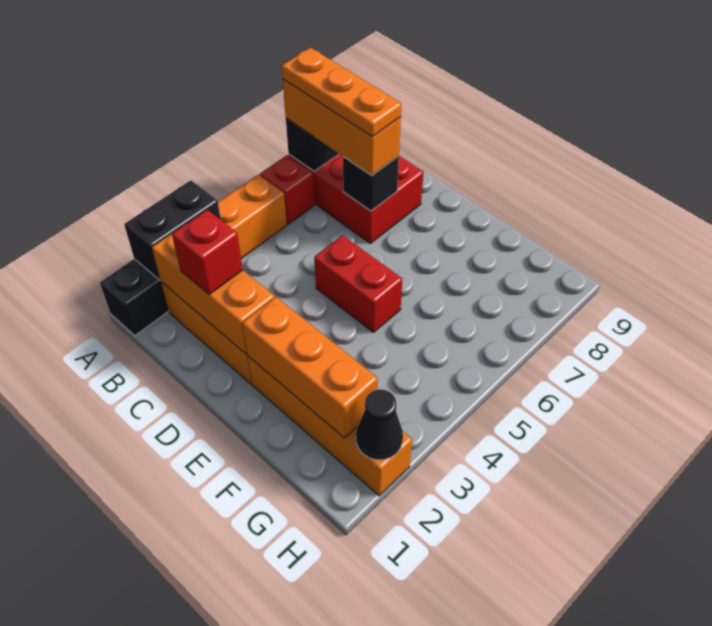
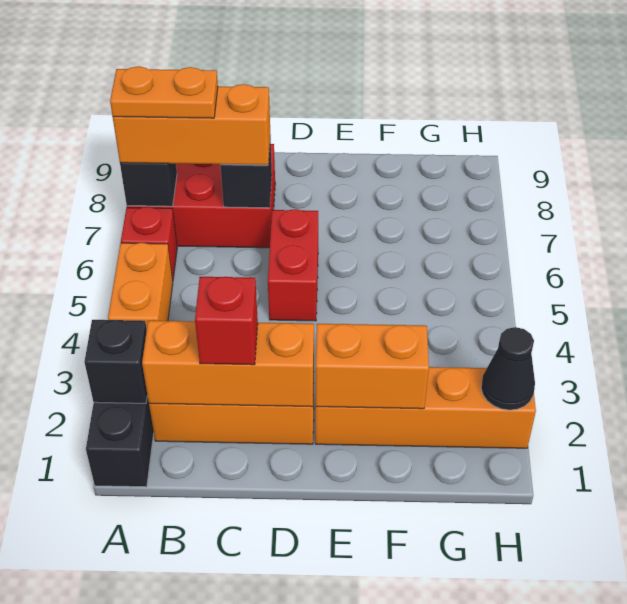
black 1x2 brick [124,180,221,280] -> black 1x1 brick [84,320,147,403]
orange 1x3 plate [282,48,401,136] -> orange 1x2 plate [110,66,218,118]
red 1x2 brick [314,235,402,332] -> red 1x2 brick turned to [268,209,318,321]
orange 1x3 brick [242,297,378,438] -> orange 1x2 brick [316,324,429,409]

